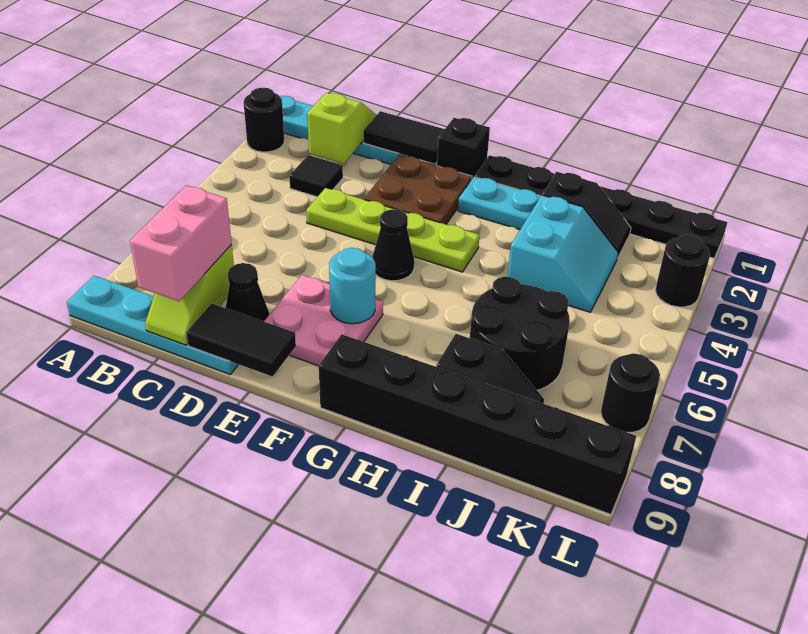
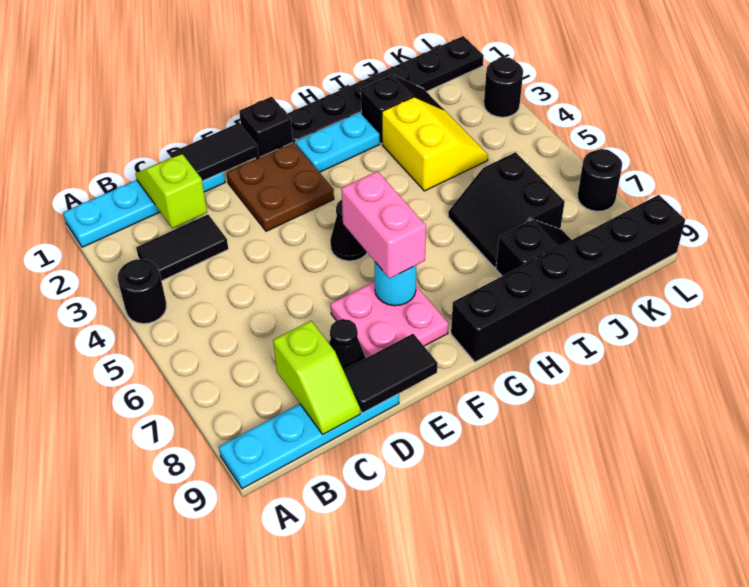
black 1x1 round brick [244,88,284,152] -> black 1x1 round brick moved to [118,259,166,324]
black 1x1 tile [289,155,343,197] -> black 1x2 tile [136,215,228,281]
pink 1x2 brick [130,186,232,301] -> pink 1x2 brick moved to [341,171,426,278]
lime 1x4 plate [306,188,480,272] -> none
cyan 2x2 slope [507,195,618,312] -> yellow 2x2 slope [382,97,488,191]
black 2x2 round brick [470,277,570,390] -> black 2x2 slope [448,152,565,268]

